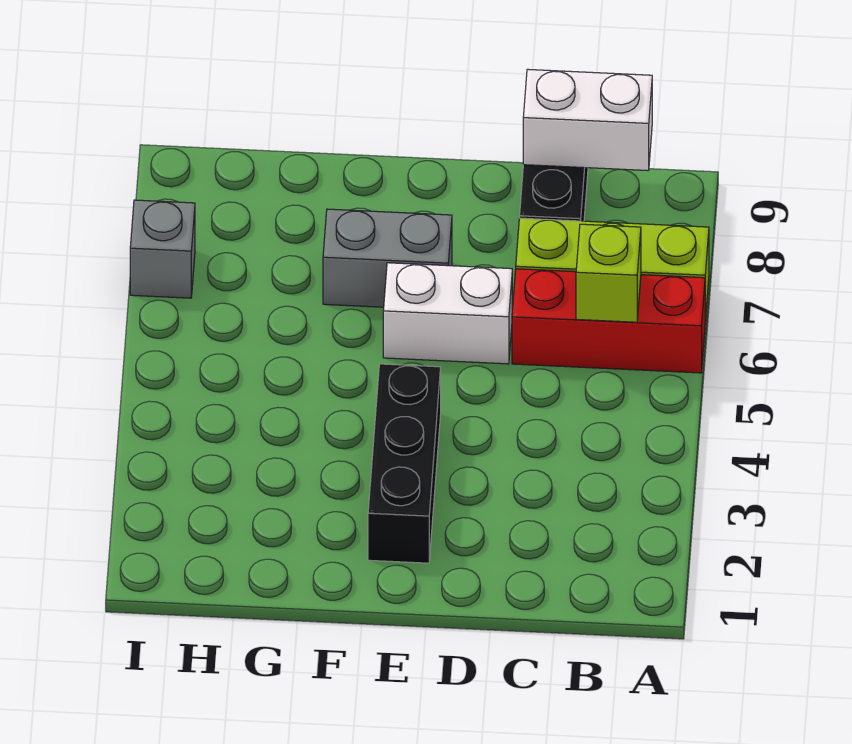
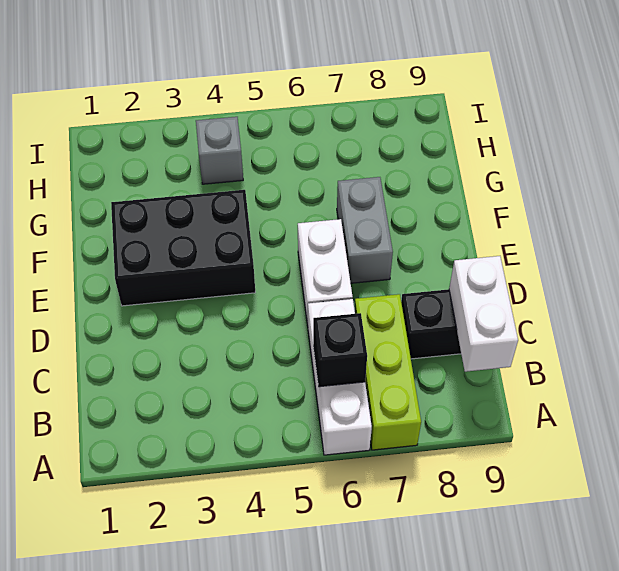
red 1x3 brick [512,269,705,373] -> white 1x3 brick [308,299,372,455]
lime 1x1 brick [576,224,641,322] -> black 1x1 brick [313,313,367,387]
black 1x3 brick [368,364,441,563] -> black 2x3 brick [111,190,255,306]
grey 1x1 brick [130,200,195,298] -> grey 1x1 brick moved to [196,117,243,184]

